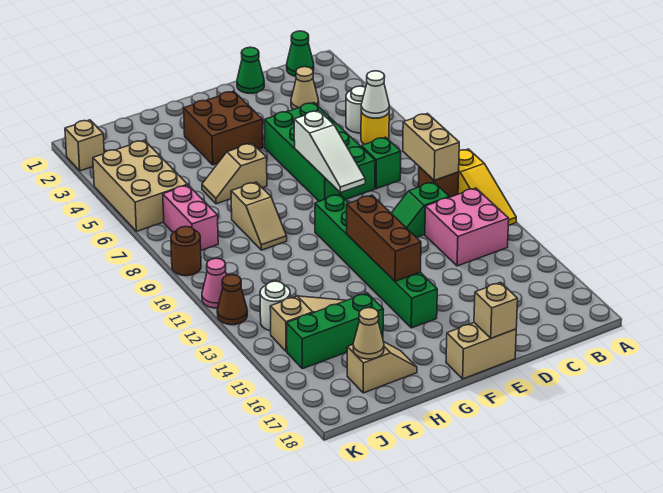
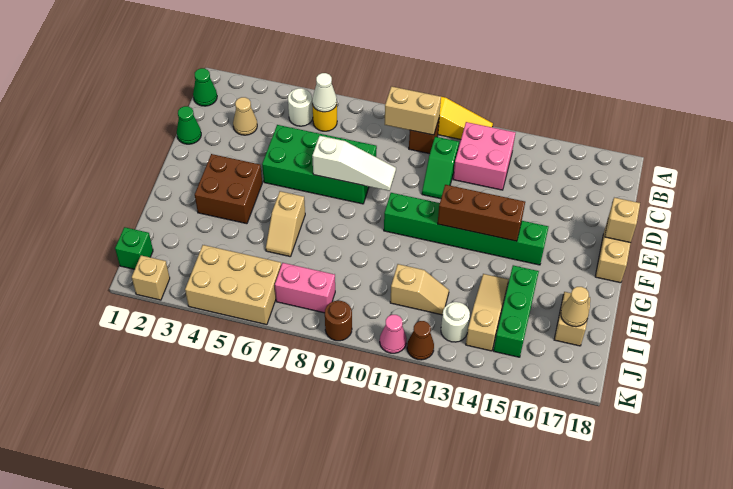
green 1x1 brick [361,137,401,189] -> green 1x1 brick moved to [115,227,153,269]
tan 1x2 slope [231,182,287,250] -> tan 1x2 slope moved to [390,264,449,315]

